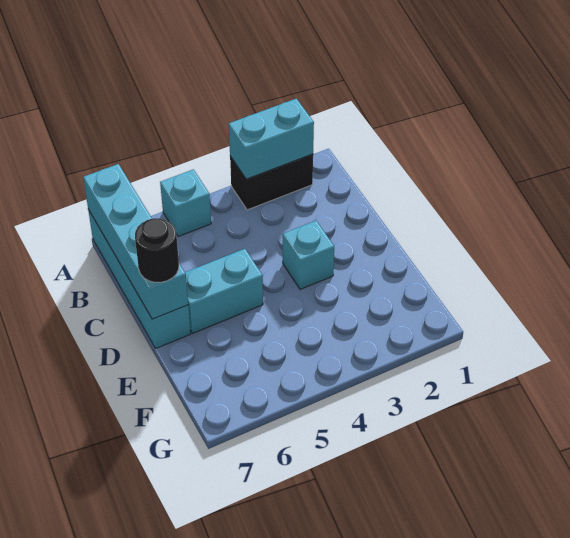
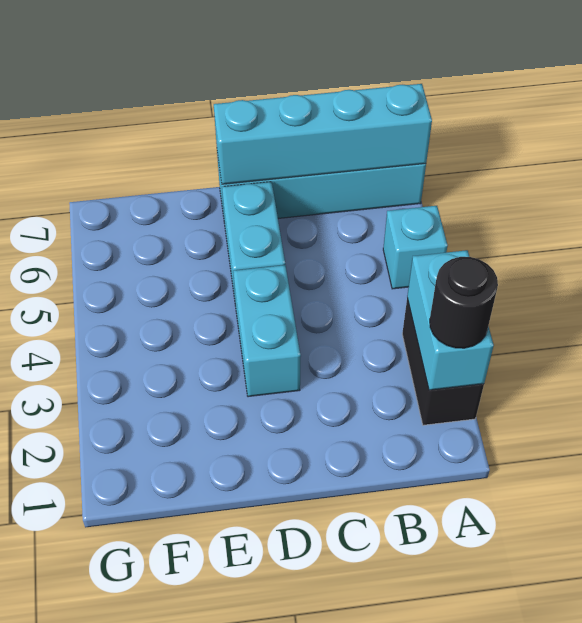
cyan 1x1 brick [283,221,334,289] -> cyan 1x2 brick [233,265,301,397]
black 1x1 round brick [135,218,179,282] -> black 1x1 round brick moved to [430,257,498,348]

